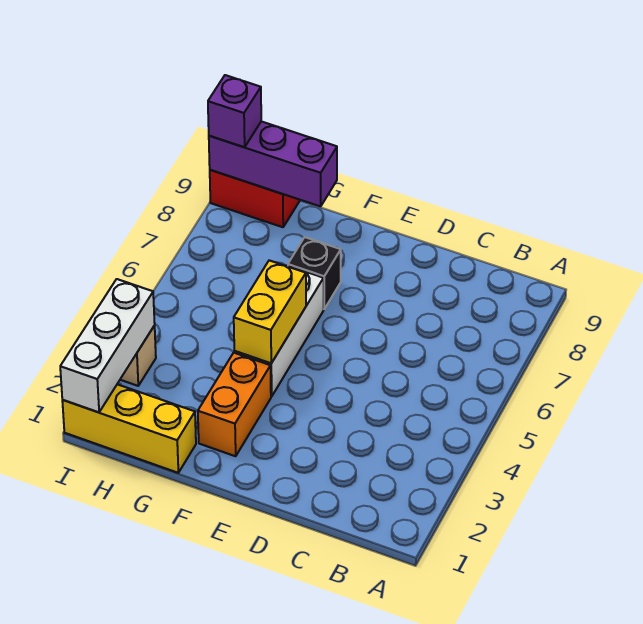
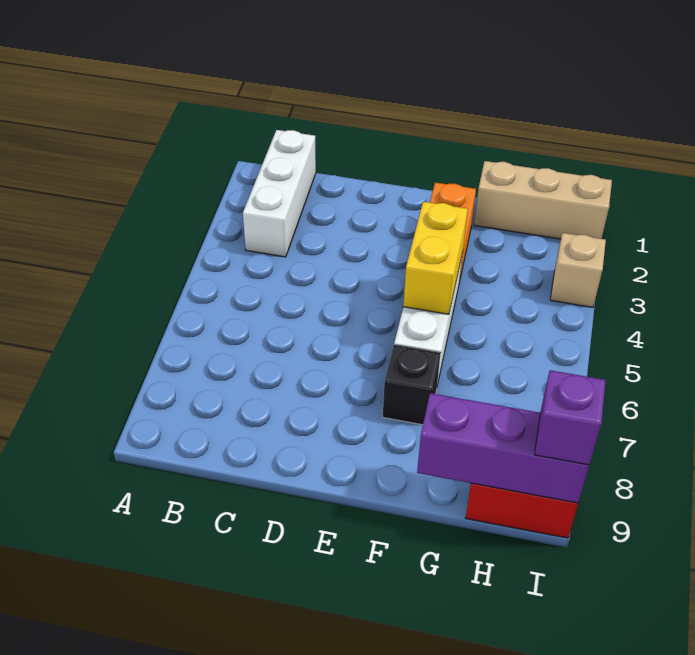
yellow 1x3 brick [62,384,196,473] -> tan 1x3 brick [474,161,612,239]
white 1x3 brick [60,279,155,412] -> white 1x3 brick moved to [243,130,316,257]

